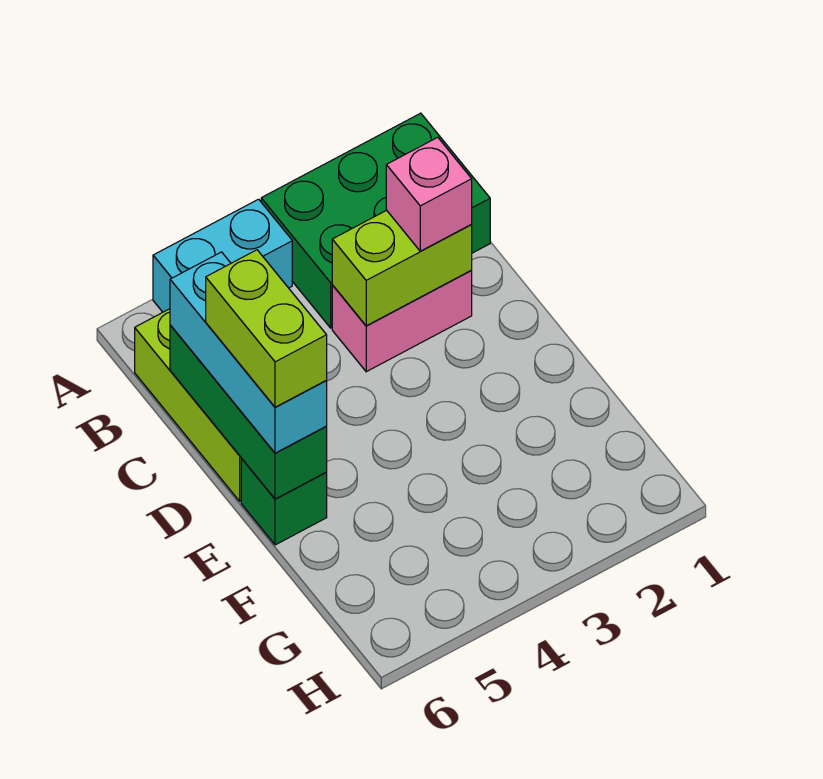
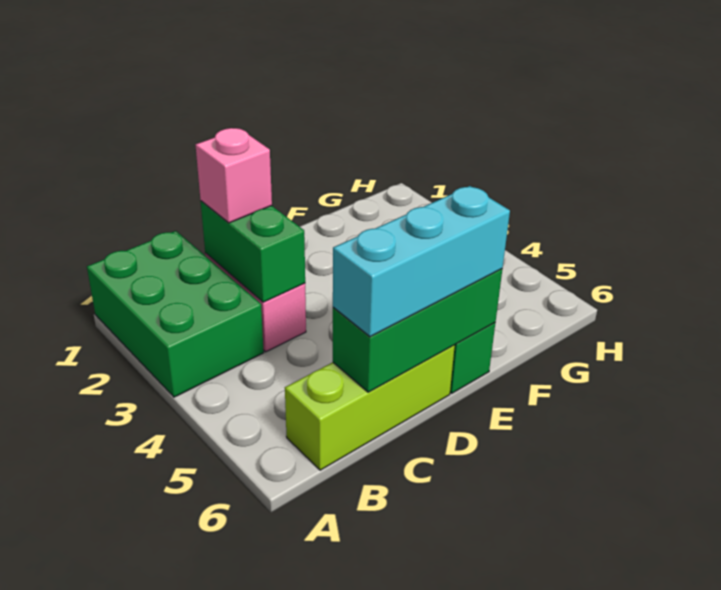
cyan 1x2 brick [153,199,292,312] -> none
lime 1x2 brick [332,210,472,326] -> green 1x2 brick [201,201,305,302]
lime 1x2 brick [206,250,327,407] -> none

